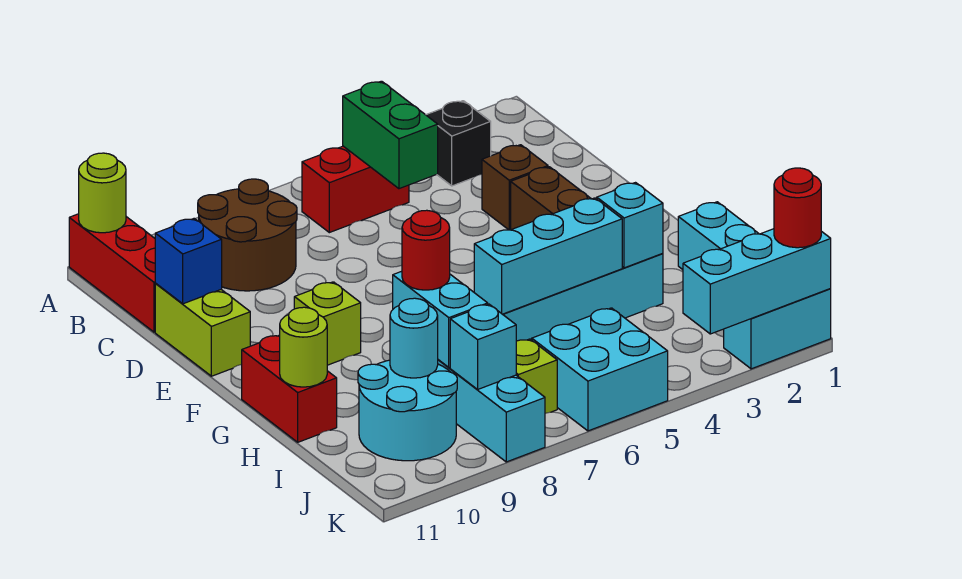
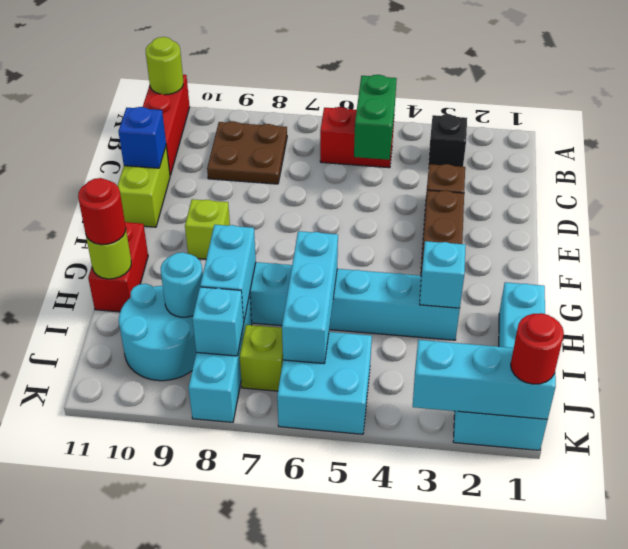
brown 2x2 round brick [198,179,297,291] -> brown 2x2 plate [207,121,287,184]
cyan 1x3 brick [474,198,622,314] -> cyan 1x3 brick turned to [282,231,338,364]
red 1x1 round brick [402,210,450,290] -> red 1x1 round brick moved to [78,178,126,245]

